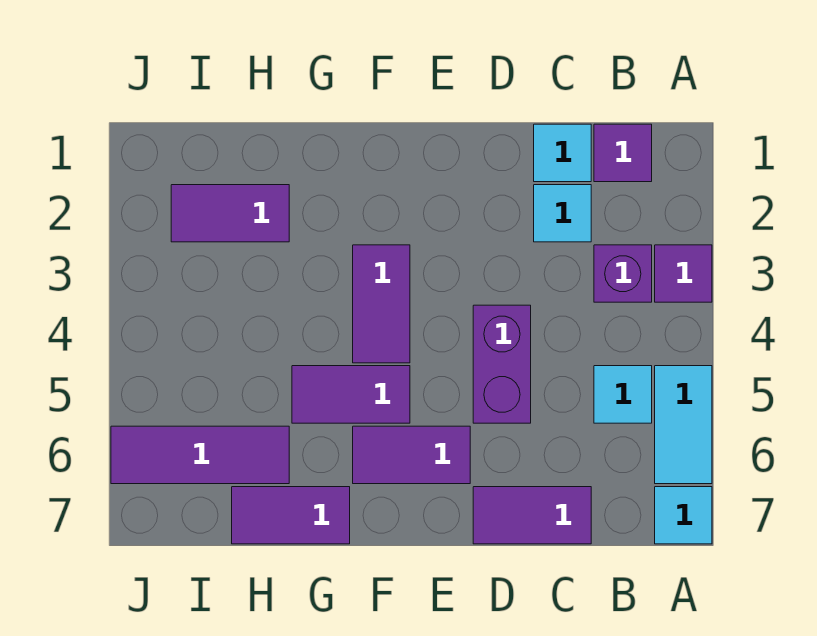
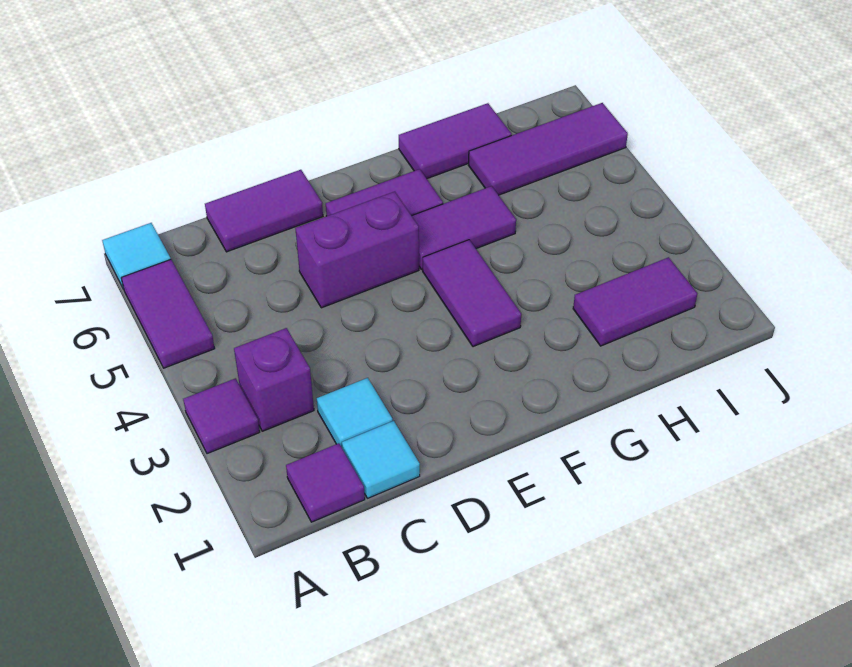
cyan 1x2 tile [655,366,712,484] -> purple 1x2 tile [122,260,215,368]
cyan 1x1 tile [594,366,652,423] -> none
purple 1x2 brick [473,305,531,423] -> purple 1x2 brick turned to [295,192,419,308]

